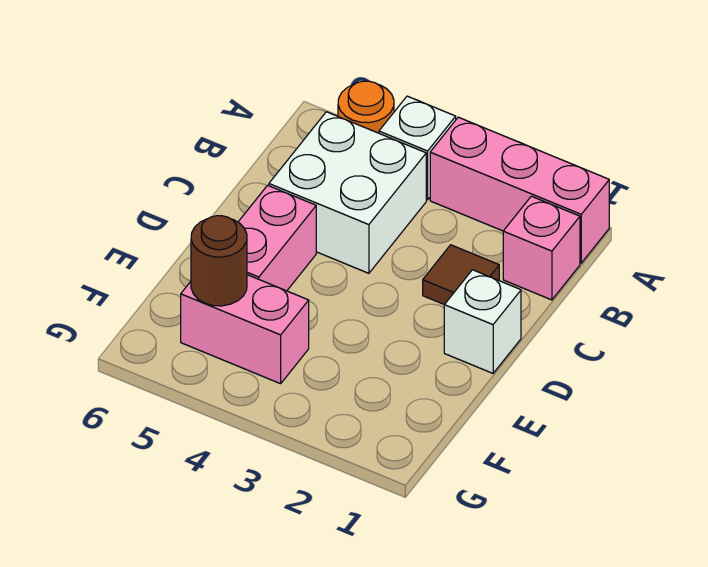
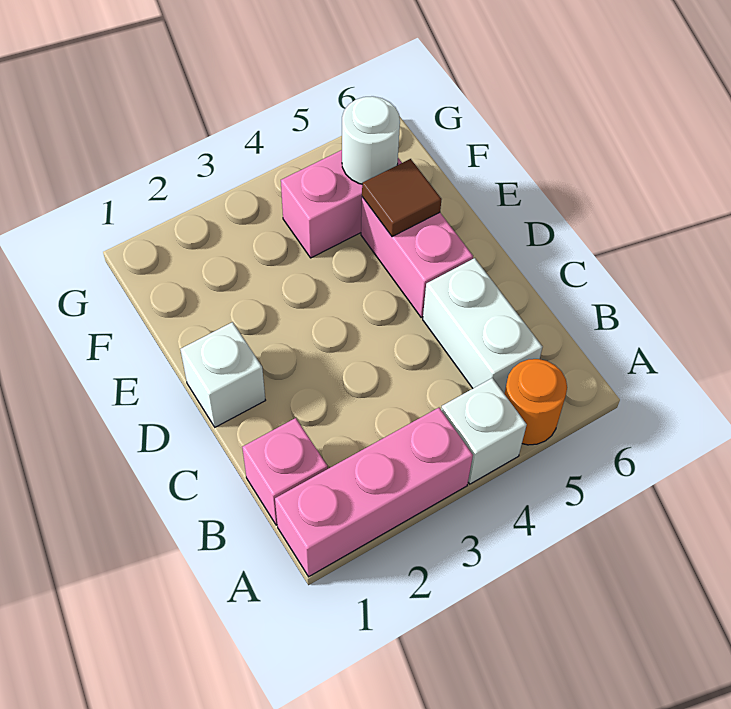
white 2x2 brick [269,112,426,273] -> white 1x2 brick [423,258,543,393]
brown 1x1 tile [423,245,499,305] -> brown 1x1 tile moved to [362,159,442,237]
brown 1x1 round brick [191,216,247,306] -> white 1x1 round brick [342,96,400,184]

